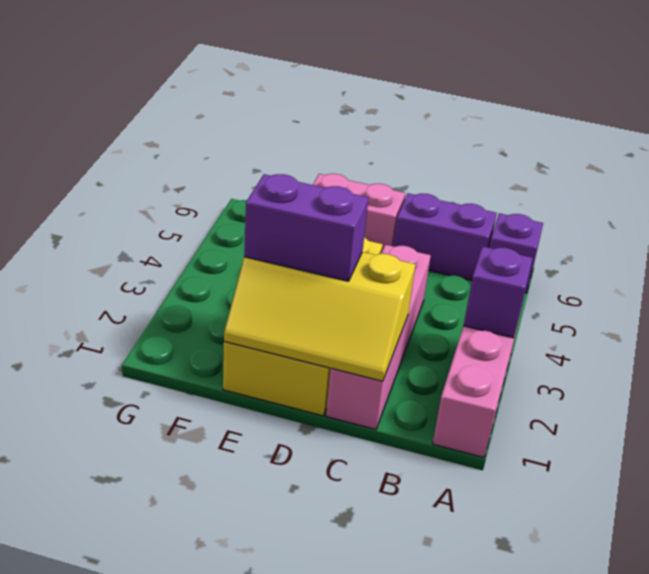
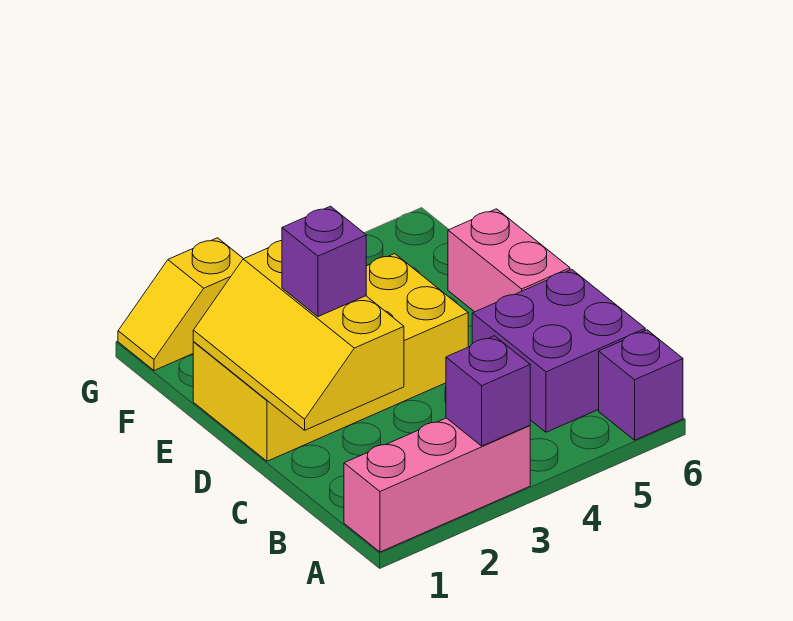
purple 1x2 brick [393,193,497,280] -> purple 2x2 brick [472,269,645,432]
pink 1x4 brick [326,245,431,430] -> none
purple 1x2 brick [244,174,368,281] -> purple 1x1 brick [282,206,366,317]
none -> yellow 1x2 slope [118,238,243,371]

